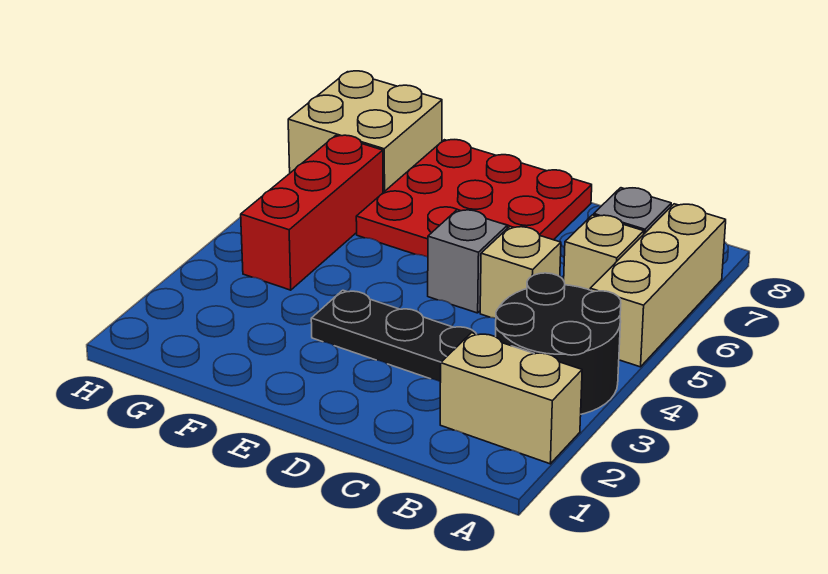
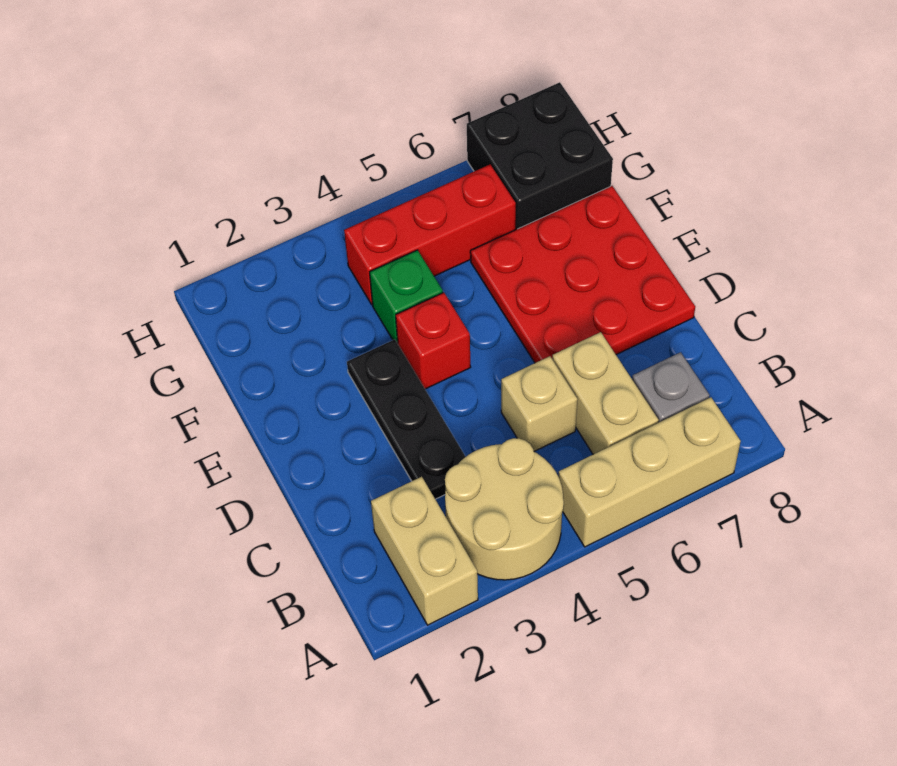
black 2x2 round brick [496,273,621,414] -> tan 2x2 round brick [445,438,564,580]
tan 1x1 brick [564,215,644,290] -> tan 1x2 brick [552,332,659,454]
grey 1x1 brick [428,210,507,313] -> none
none -> red 1x1 brick [396,293,471,389]
none -> green 1x1 brick [370,250,443,343]
tan 2x2 brick [288,71,442,192] -> black 2x2 brick [467,82,613,230]

